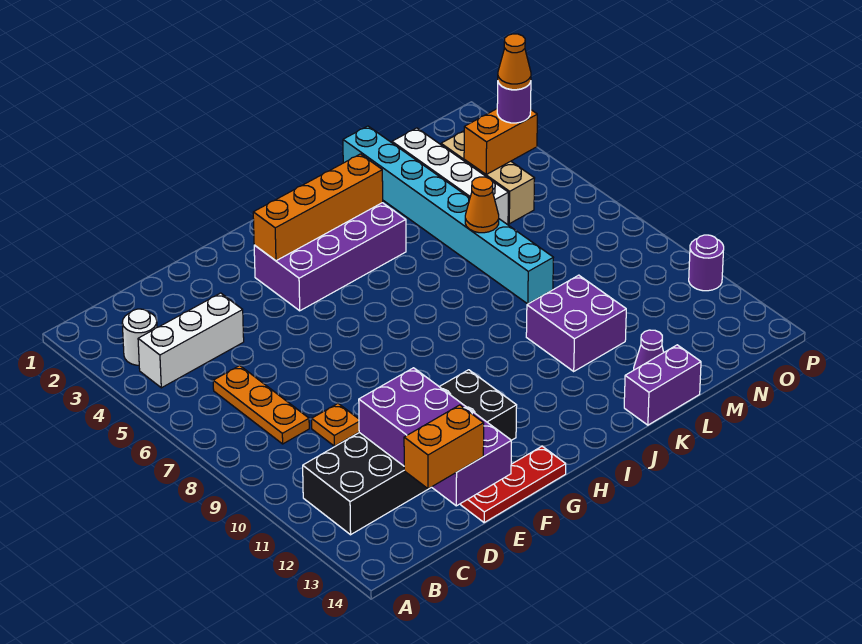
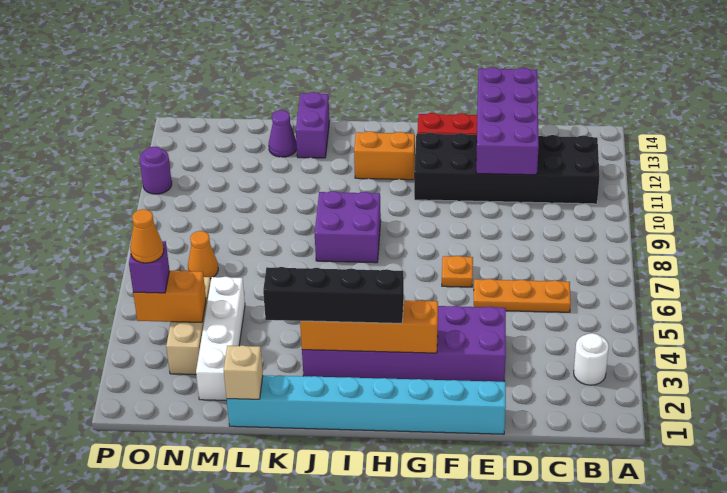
white 1x3 brick [138,293,244,388] -> none
orange 1x3 plate [213,365,309,444] -> orange 1x3 plate turned to [474,279,571,312]
orange 1x2 brick [404,405,484,489] -> orange 1x2 brick moved to [354,131,415,180]
orange 1x1 plate [312,404,359,446] -> orange 1x1 plate moved to [442,256,473,287]
purple 2x4 brick [254,203,406,311] -> purple 2x6 brick [302,306,506,382]
none -> black 1x4 brick [263,267,404,323]
purple 2x2 brick [526,275,626,371] -> purple 2x2 brick moved to [315,191,381,263]
purple 1x2 brick [624,345,701,425] -> purple 1x2 brick turned to [296,92,330,158]
cyan 1x8 brick [343,126,553,304] -> cyan 1x8 brick turned to [227,375,506,434]
none -> tan 1x1 brick [224,345,263,399]
orange 1x1 cone [465,177,499,233] -> orange 1x1 cone moved to [188,231,218,279]
purple 1x1 round brick [497,82,531,123] -> purple 1x1 brick [129,241,169,293]

